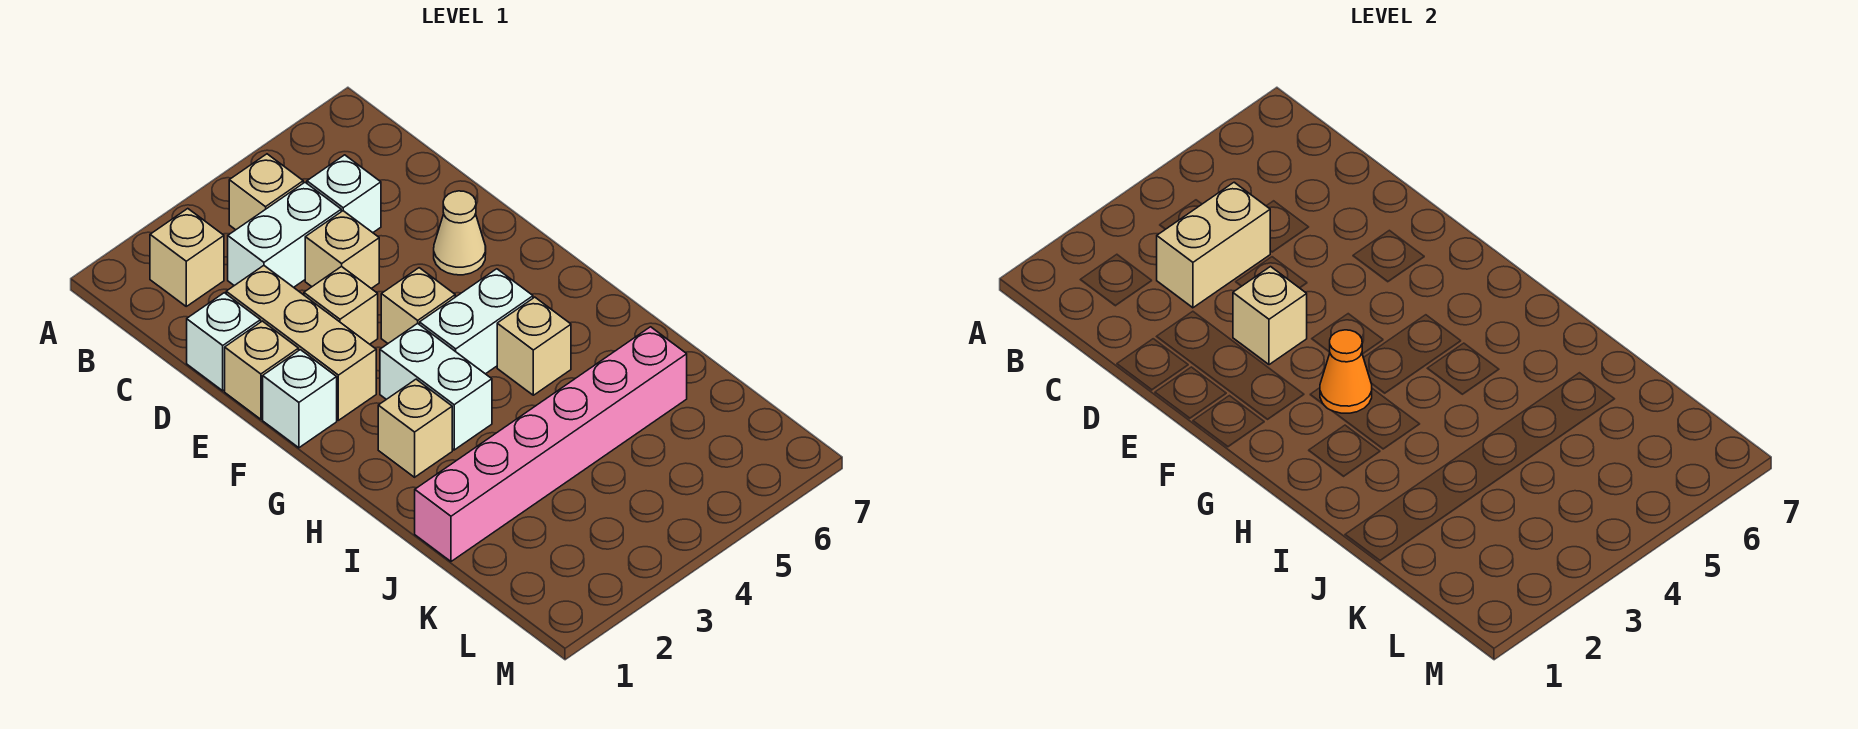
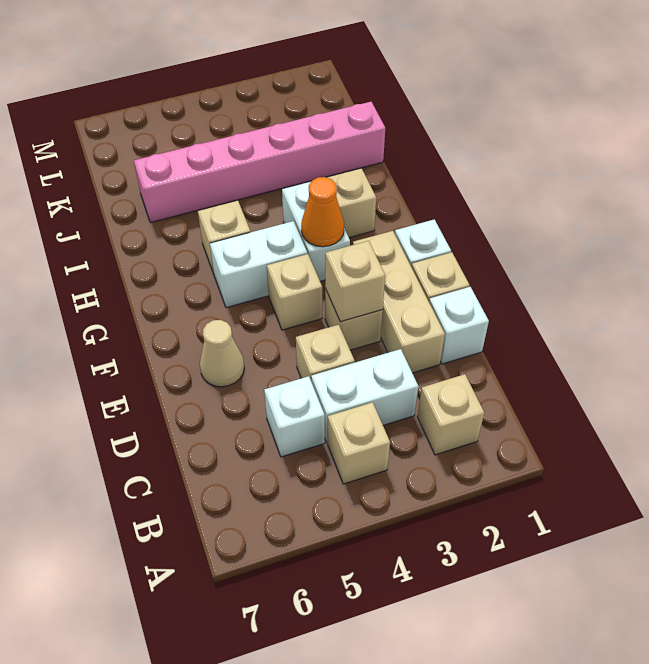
tan 1x2 brick [1157,182,1270,308] -> none

